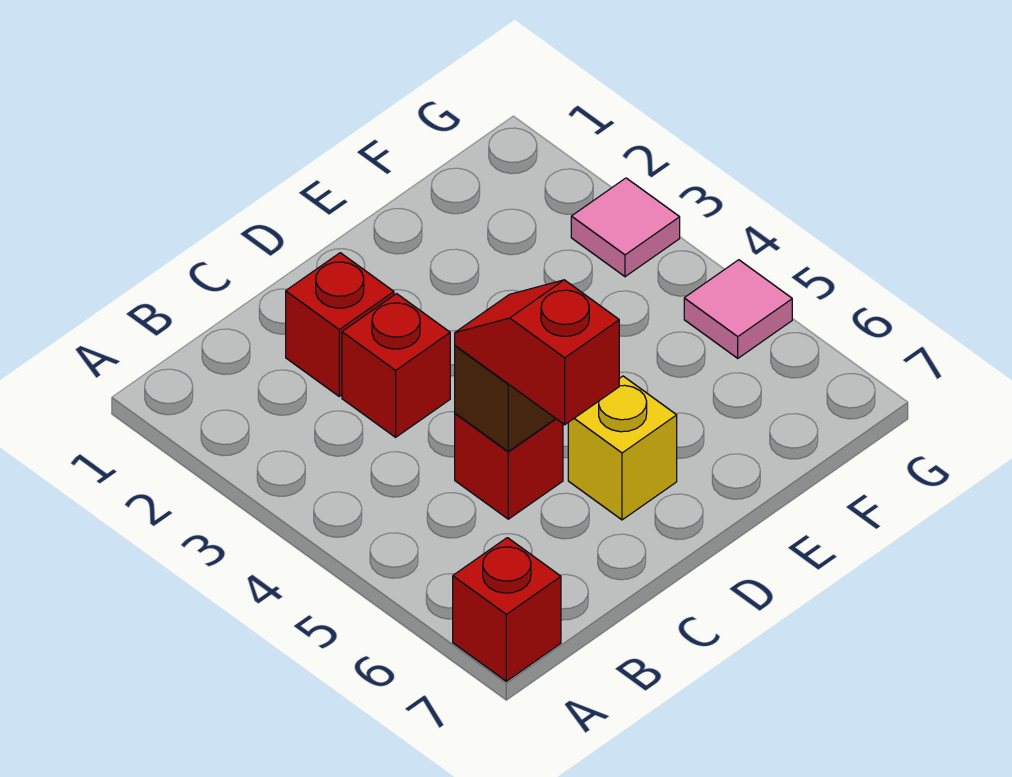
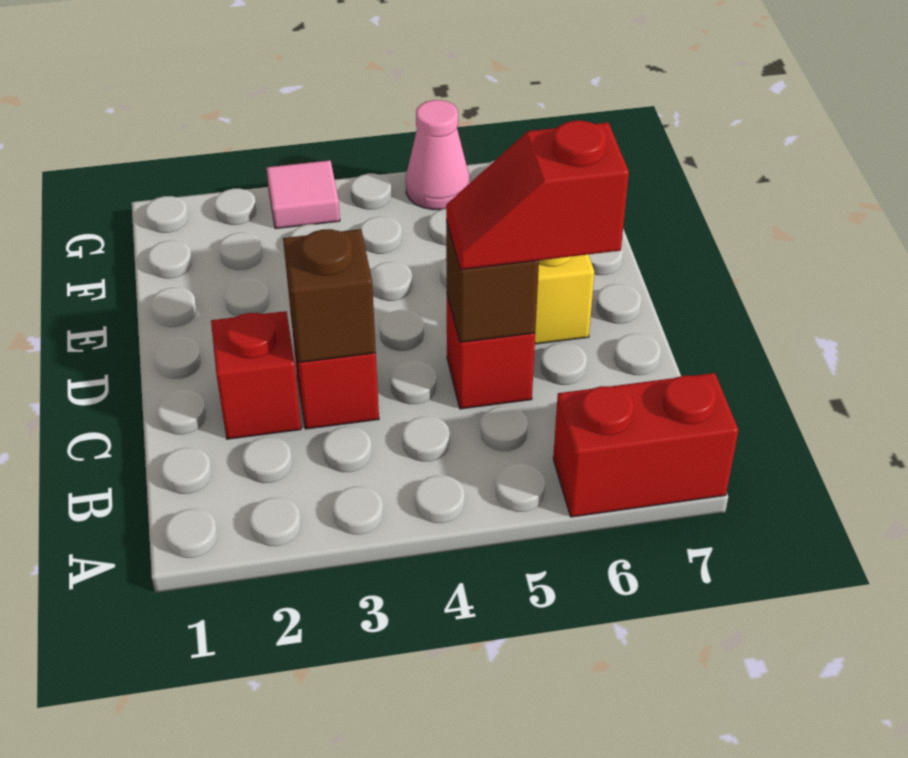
red 1x1 brick [453,538,561,681] -> red 1x2 brick [553,373,738,517]
none -> brown 1x1 brick [283,229,376,363]
pink 1x1 tile [684,260,792,358] -> pink 1x1 cone [406,100,469,210]

